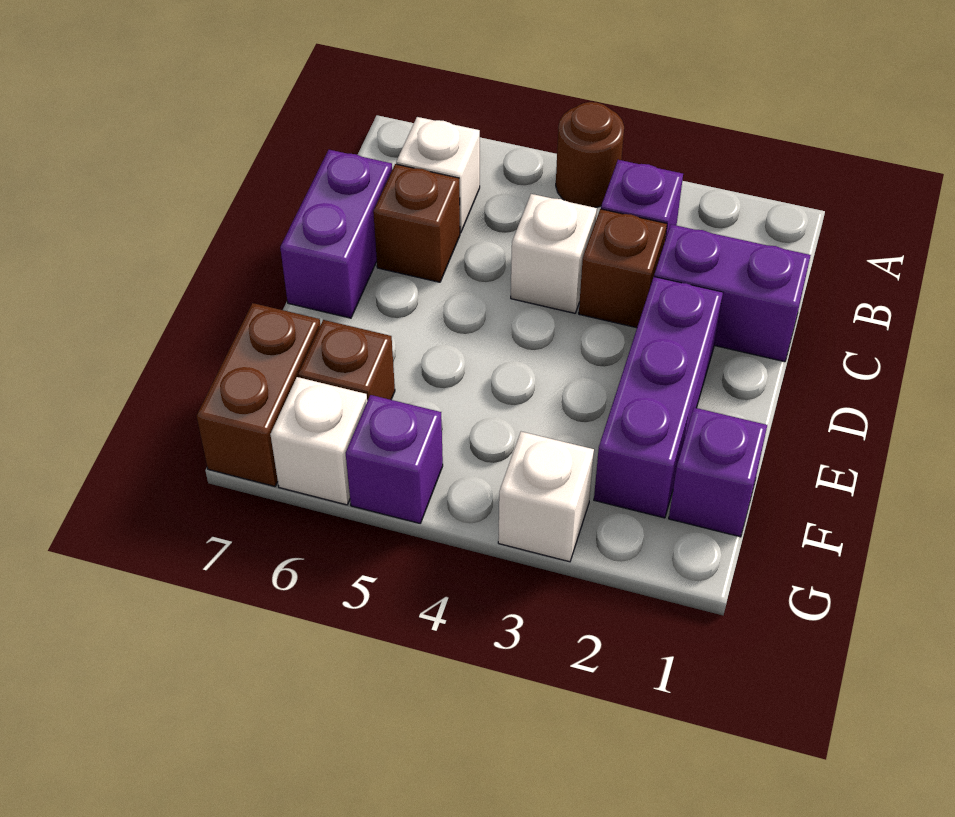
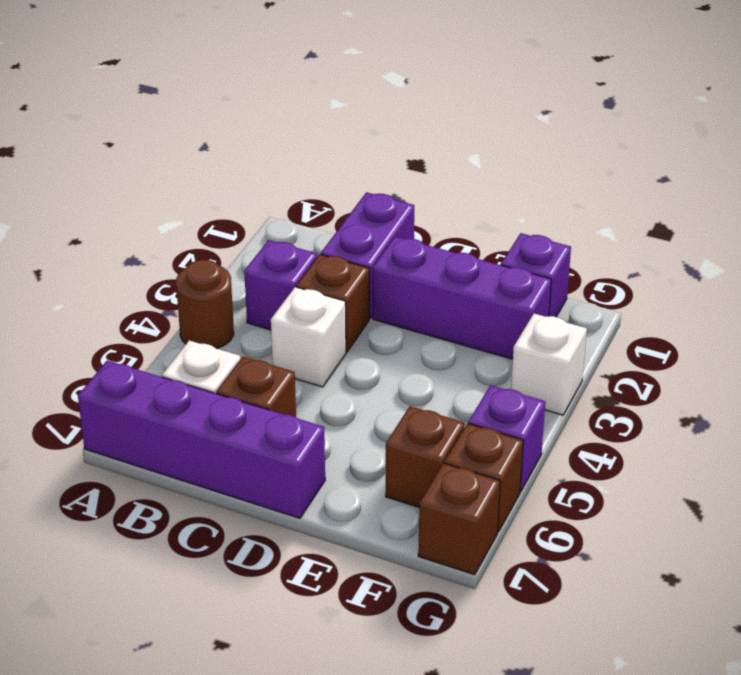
purple 1x2 brick [280,150,392,318] -> purple 1x4 brick [78,360,325,518]
brown 1x2 brick [197,303,320,486] -> brown 1x1 brick [418,463,500,575]
white 1x1 brick [270,377,367,505] -> brown 1x1 brick [444,423,523,532]

